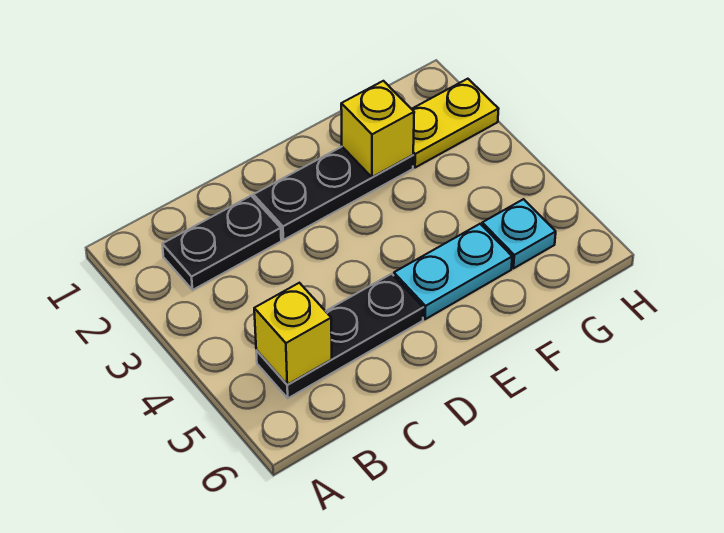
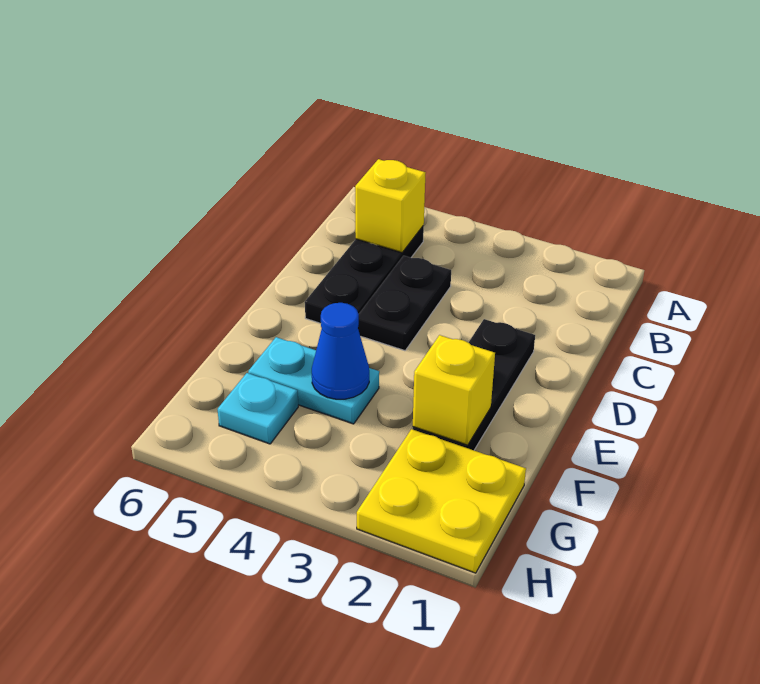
black 1x2 plate [162,196,281,290] -> black 1x2 plate moved to [358,256,451,351]
cyan 1x2 plate [394,224,512,319] -> cyan 1x2 plate turned to [248,337,379,424]
none -> blue 1x1 cone [312,303,369,399]
yellow 1x2 plate [412,79,498,168] -> yellow 2x2 plate [357,429,526,573]

